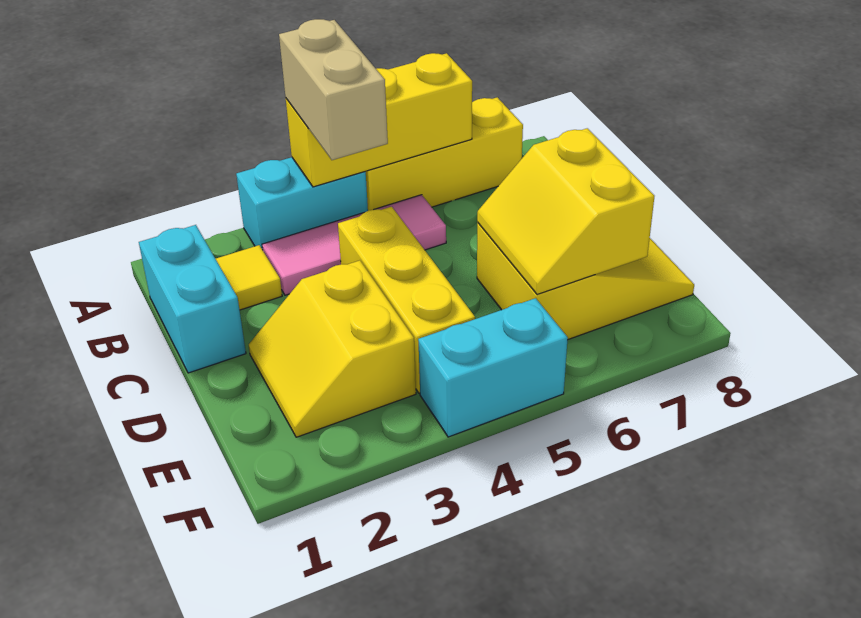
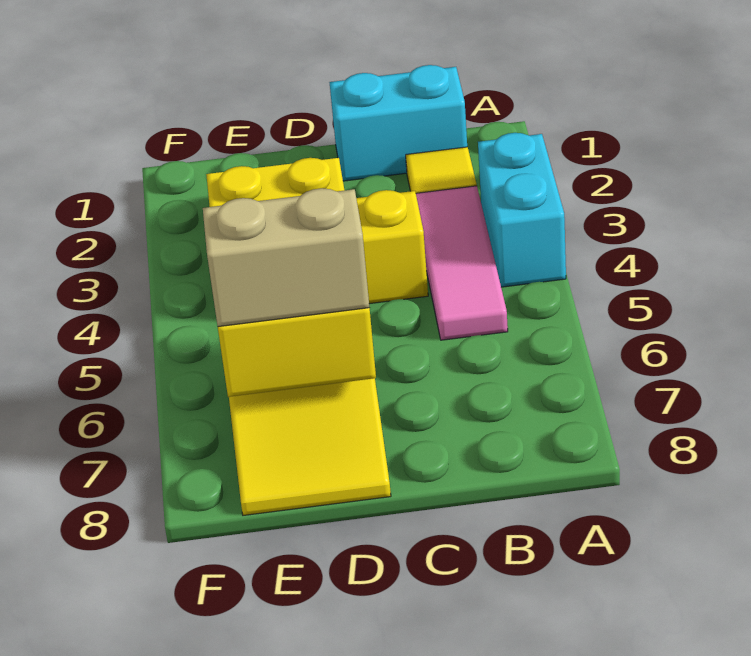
yellow 1x3 brick [286,53,472,187] -> none
tan 1x2 brick [279,19,388,160] -> tan 1x2 brick moved to [203,188,369,327]
yellow 1x3 brick [365,97,523,211] -> none
cyan 1x2 brick [418,298,568,437] -> none

